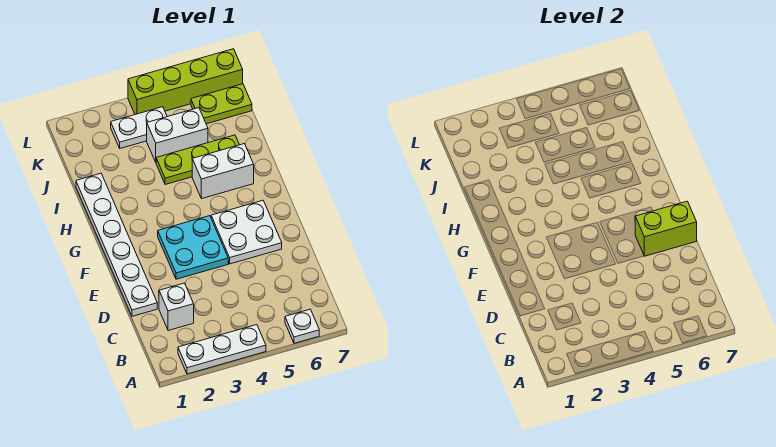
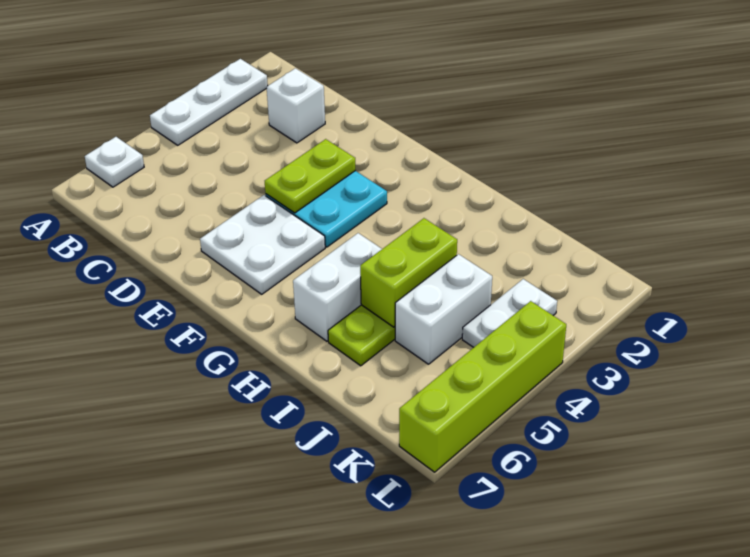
white 1x6 plate [76,173,157,316] -> none
lime 1x2 brick [635,201,697,256] -> lime 1x2 brick moved to [360,218,457,327]
lime 1x2 plate [191,84,252,124] -> lime 1x2 plate moved to [265,139,355,213]

